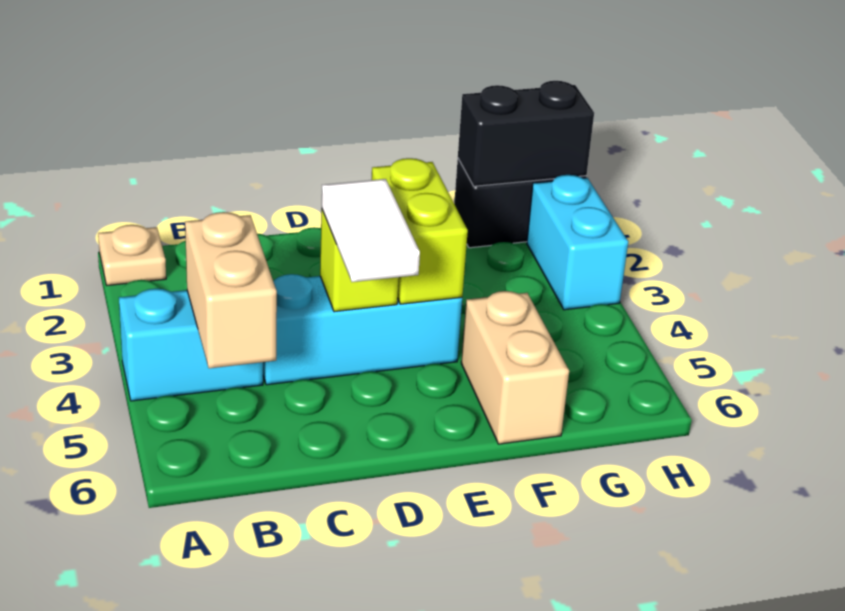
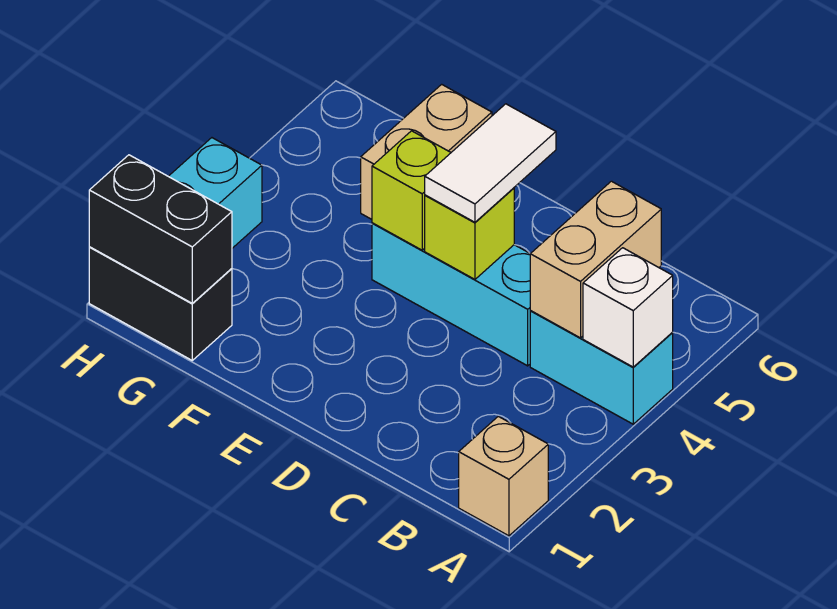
tan 1x1 plate [98,225,166,285] -> tan 1x1 brick [459,416,548,536]
none -> white 1x1 brick [583,248,673,367]
lime 1x2 brick [372,158,468,304] -> lime 1x1 brick [372,131,451,250]

